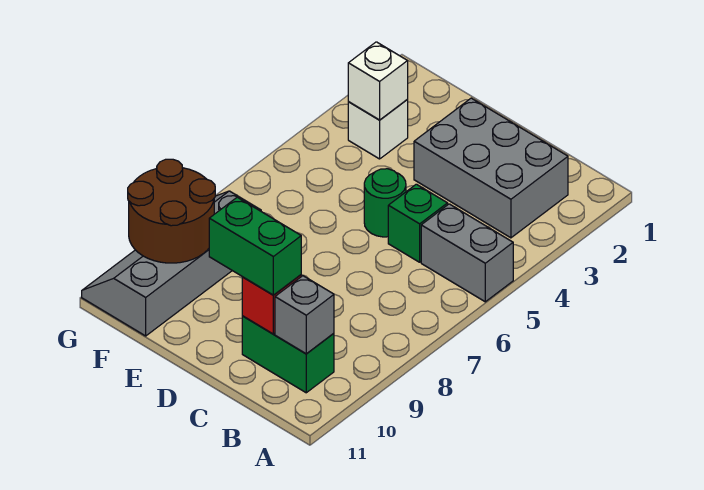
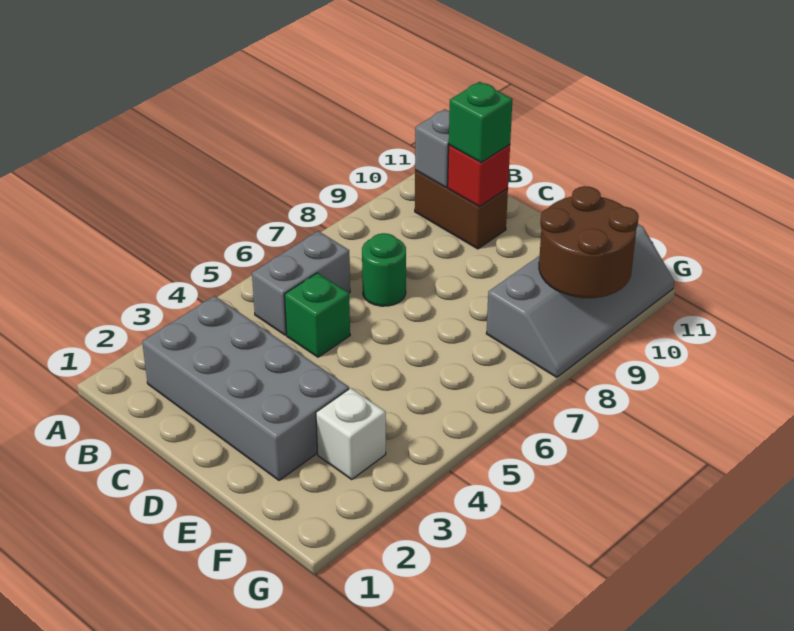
grey 1x2 brick [421,204,513,302] -> grey 1x2 brick turned to [252,231,350,335]
grey 2x3 brick [414,98,568,238] -> grey 2x4 brick [142,296,349,480]
green 1x2 brick [242,316,334,393] -> brown 1x2 brick [415,170,508,249]
green 1x2 brick [209,197,301,295] -> green 1x1 brick [449,82,513,163]
green 1x1 round brick [364,169,406,237] -> green 1x1 round brick moved to [362,233,406,306]
white 1x1 brick [348,42,408,120] -> none

